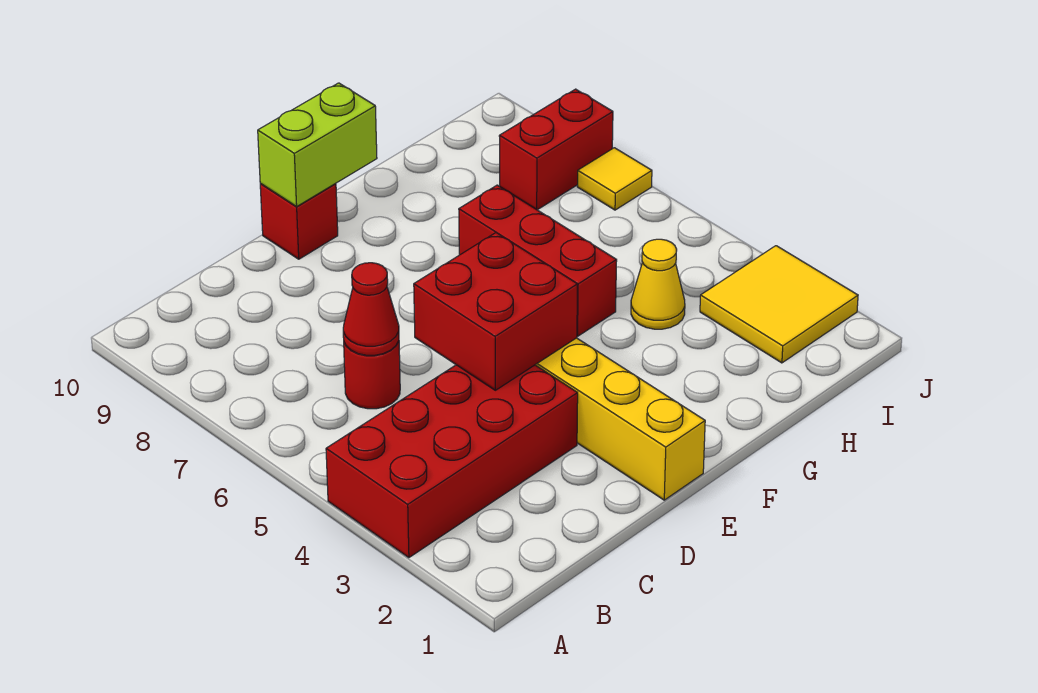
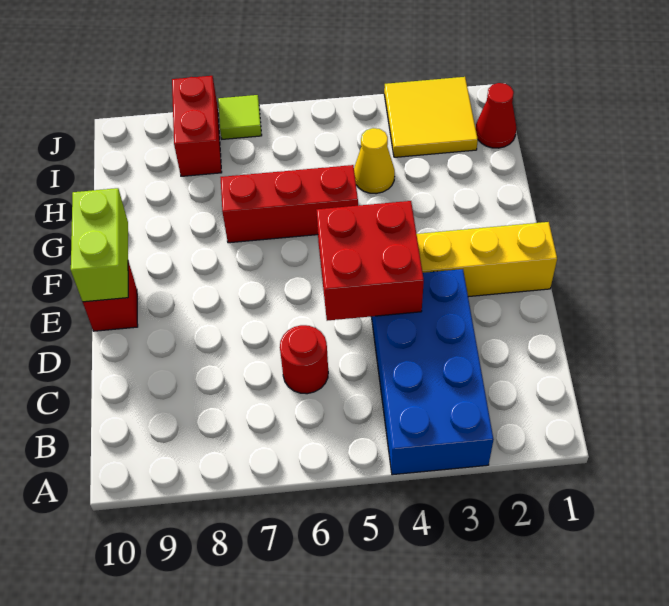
red 2x4 brick [326,365,578,558] -> blue 2x4 brick [371,269,494,475]
red 1x1 cone [343,263,399,355] -> red 1x1 cone moved to [476,83,516,148]
yellow 1x1 tile [577,148,652,210] -> lime 1x1 tile [218,95,262,139]

